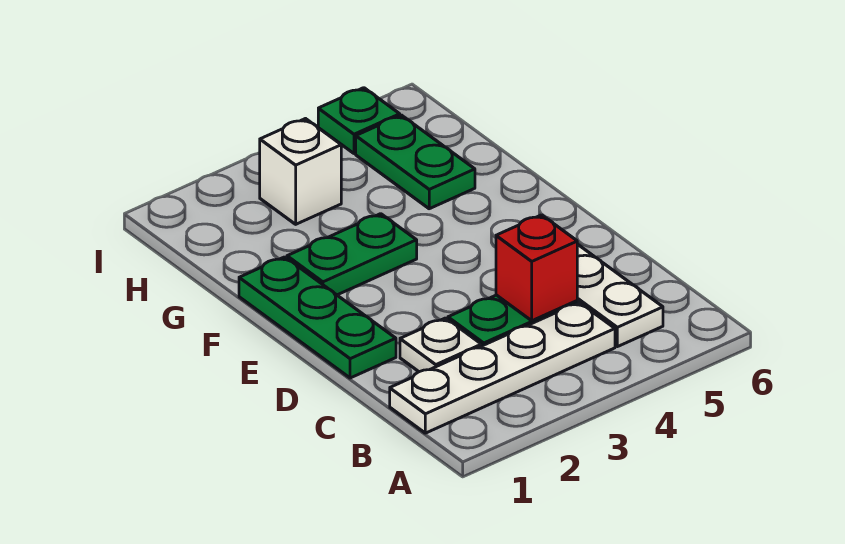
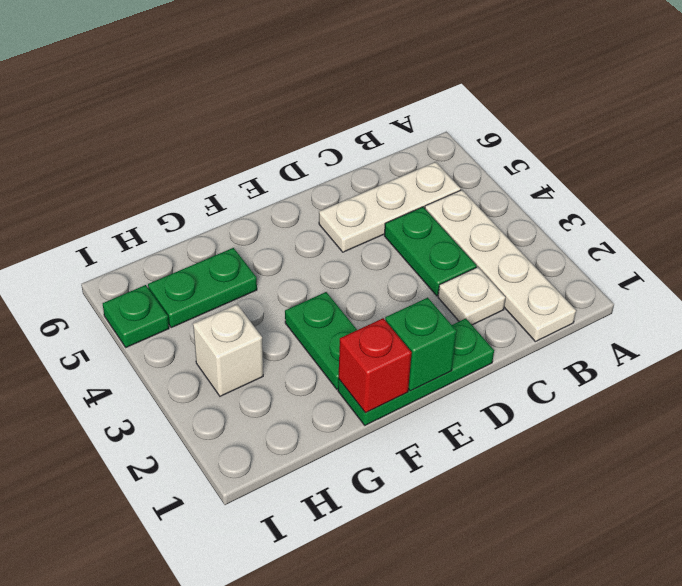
red 1x1 brick [496,215,577,321] -> red 1x1 brick moved to [339,318,412,413]
none -> green 1x1 brick [385,298,457,391]

